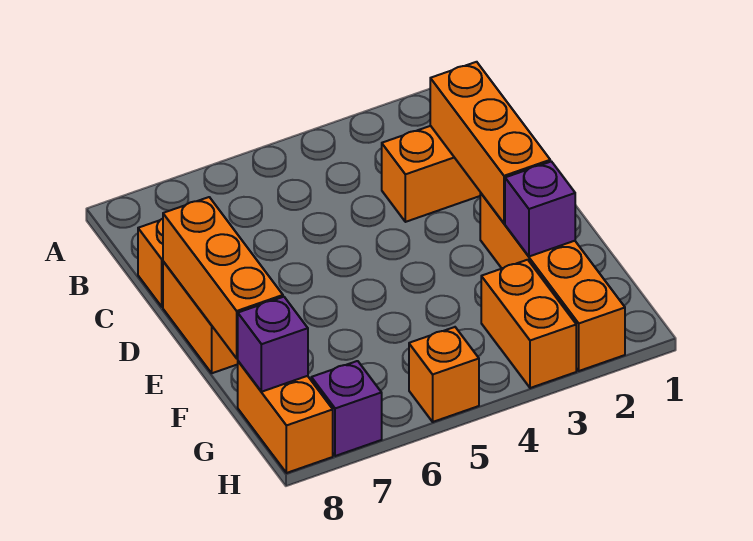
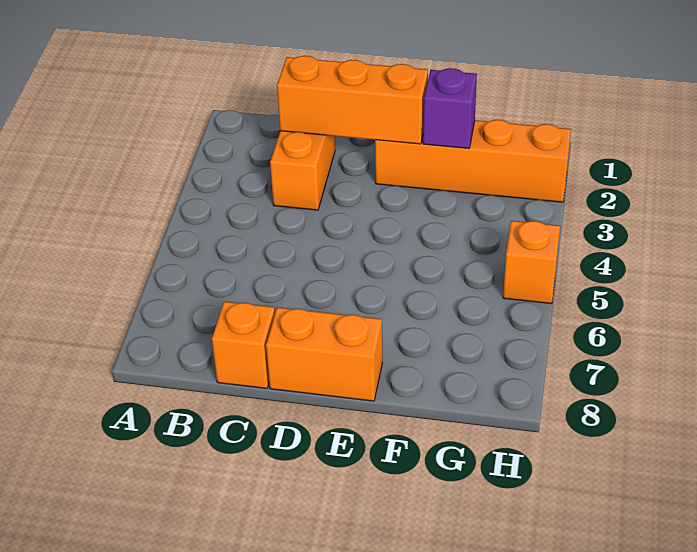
orange 1x3 brick [163,197,283,358] -> none
orange 1x2 brick [481,260,576,388] -> none
orange 1x2 brick [238,361,333,473] -> none
purple 1x1 brick [238,297,308,392] -> none
purple 1x1 brick [311,361,382,456] -> none

